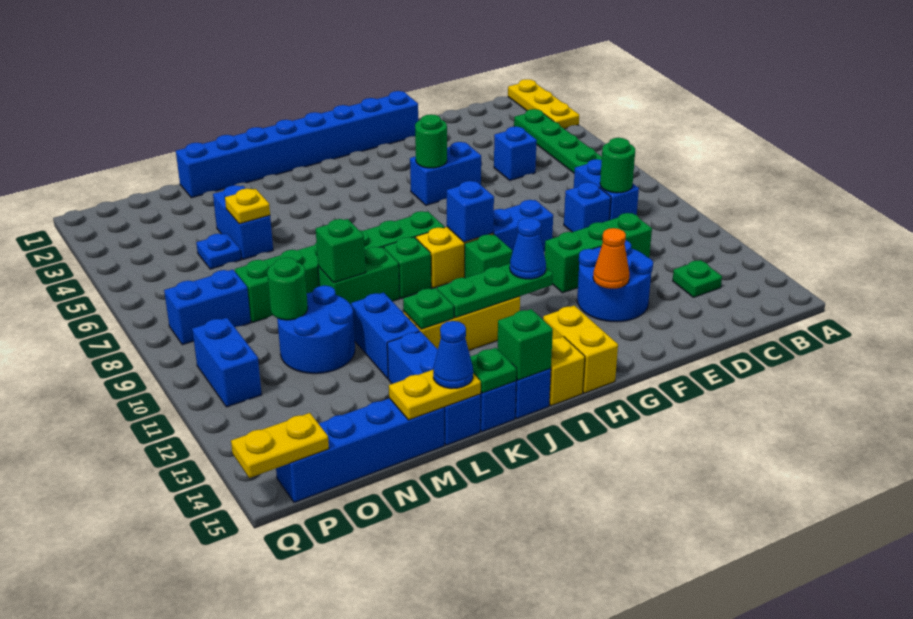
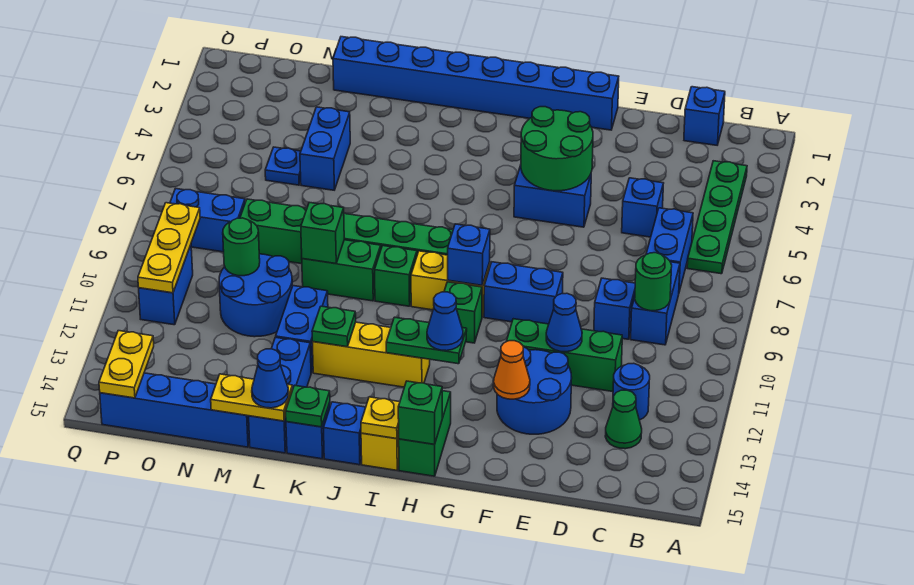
yellow 1x3 plate [508,79,579,129] -> yellow 1x3 plate moved to [138,203,200,293]
none -> blue 1x1 brick [684,87,725,145]
none -> blue 1x2 brick [646,208,693,292]
none -> blue 1x1 round brick [613,363,650,420]
green 1x1 plate [673,260,722,297] -> green 1x1 cone [605,390,642,449]
none -> blue 1x1 cone [546,293,582,352]
green 1x1 round brick [415,114,447,168] -> green 2x2 round brick [521,107,593,191]
green 1x3 plate [437,264,553,317] -> green 1x2 plate [386,317,467,364]
yellow 1x2 brick [543,305,618,393] -> green 1x2 brick [399,391,451,476]
green 1x1 brick [497,309,553,380] -> green 1x1 brick moved to [398,381,442,444]
yellow 1x1 plate [225,189,270,224] -> yellow 1x1 plate moved to [361,397,400,439]
yellow 1x2 plate [231,413,329,478] -> yellow 1x2 plate turned to [99,331,154,398]

